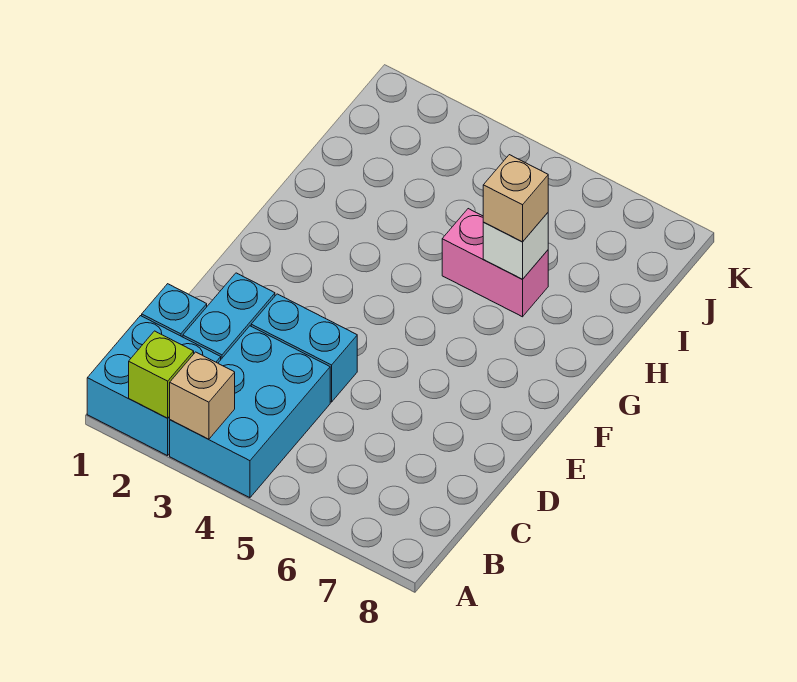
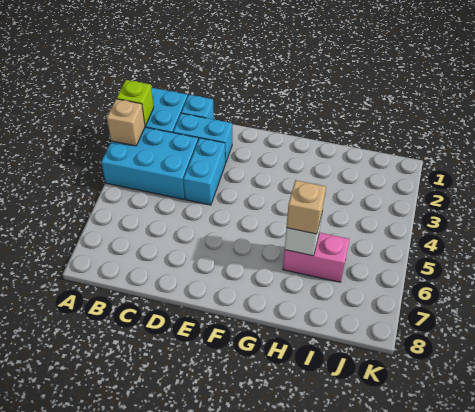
pink 1x2 brick [442,209,548,317] -> pink 1x2 brick turned to [283,232,350,282]

